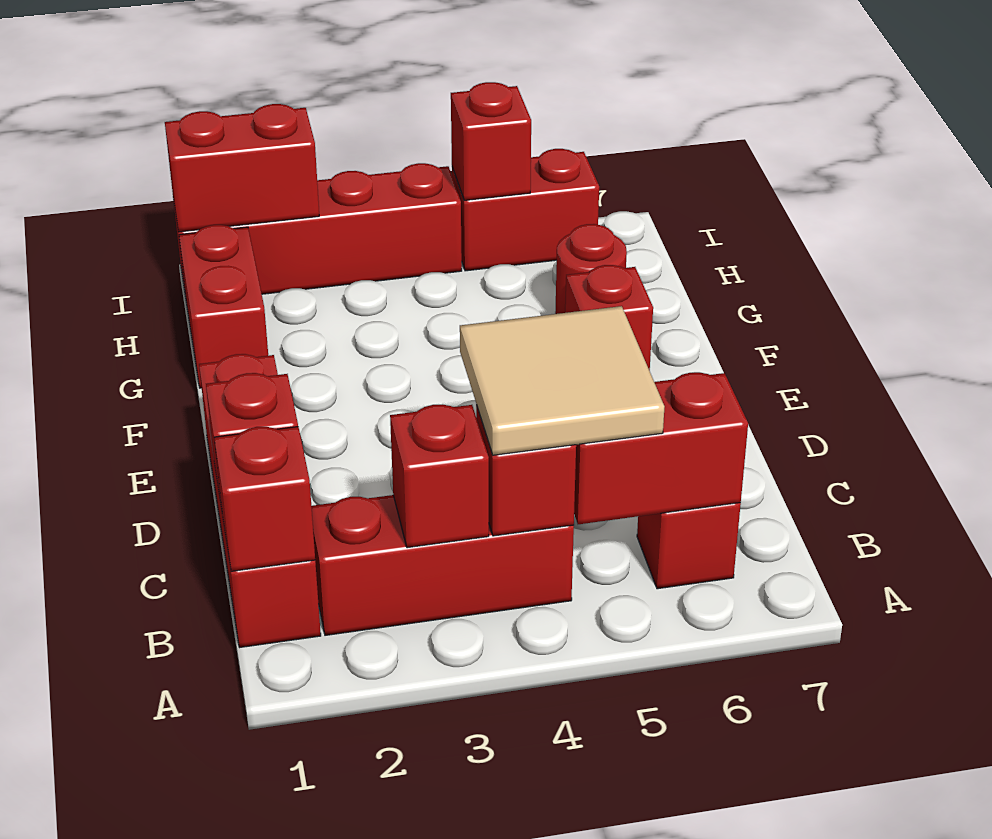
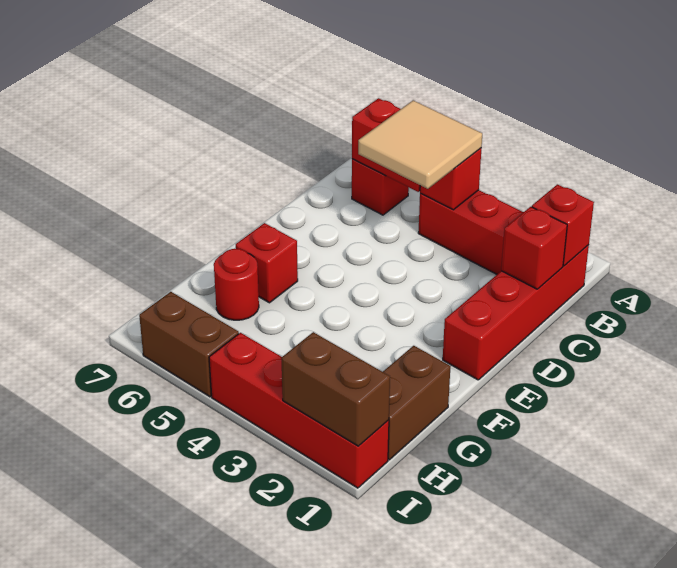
red 1x1 brick [390,404,489,548] -> none
red 1x2 brick [179,225,268,388] -> brown 1x2 brick [383,346,451,460]
red 1x2 brick [165,104,319,232] -> brown 1x2 brick [281,332,390,446]
red 1x2 brick [452,149,599,271] -> brown 1x2 brick [139,292,239,397]
red 1x1 brick [451,82,531,200] -> none

